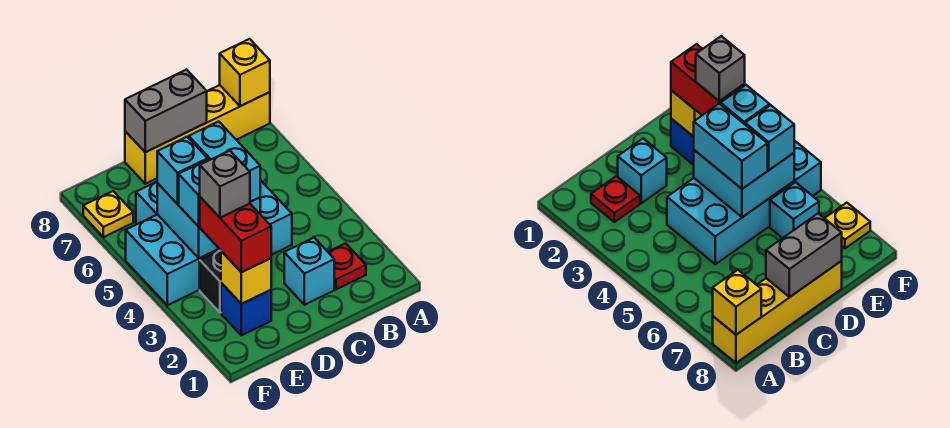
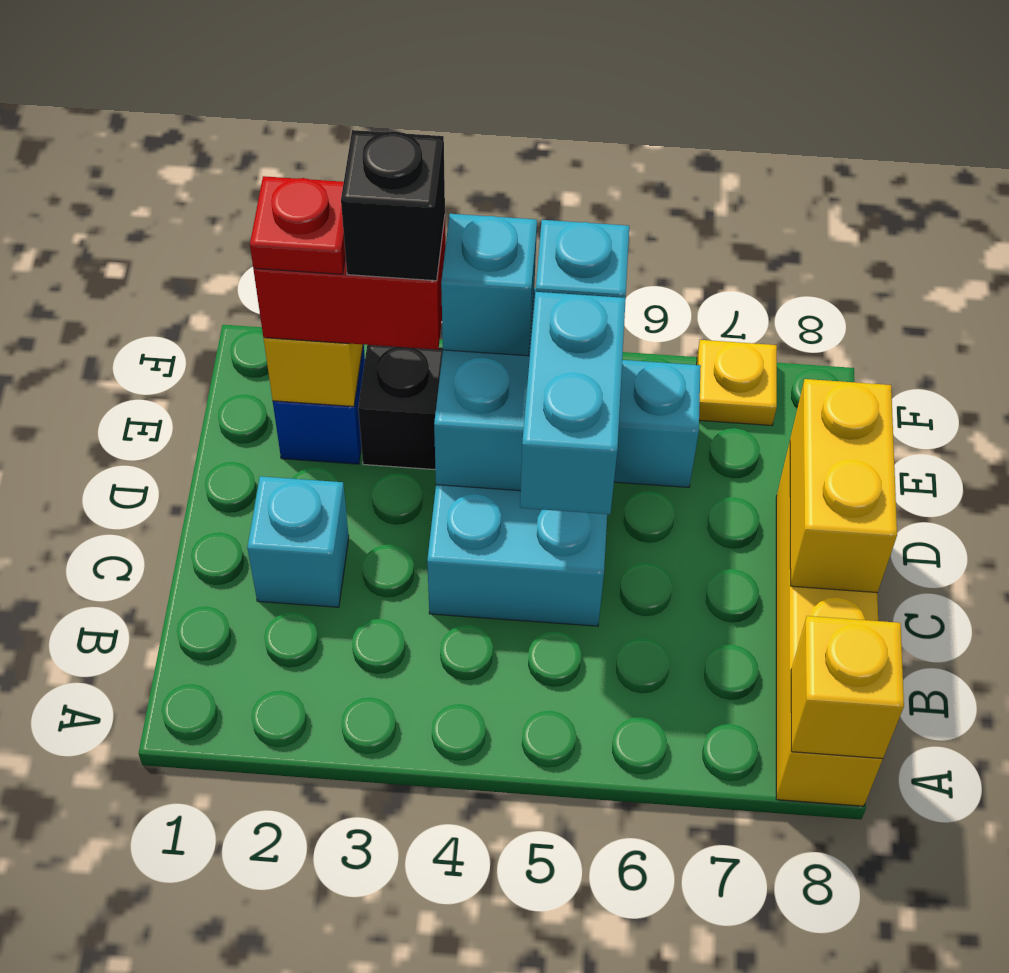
red 1x1 plate [328,243,366,289] -> red 1x1 plate moved to [250,176,346,274]
grey 1x2 brick [125,70,207,152] -> yellow 1x2 brick [790,379,897,593]
cyan 1x2 brick [189,121,260,202] -> cyan 1x2 brick turned to [520,292,626,514]
grey 1x1 brick [200,151,250,218] -> black 1x1 brick [341,130,445,281]

